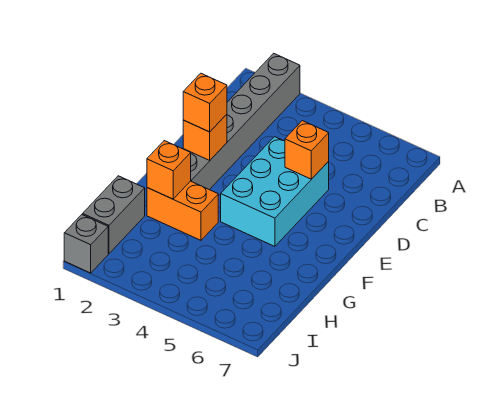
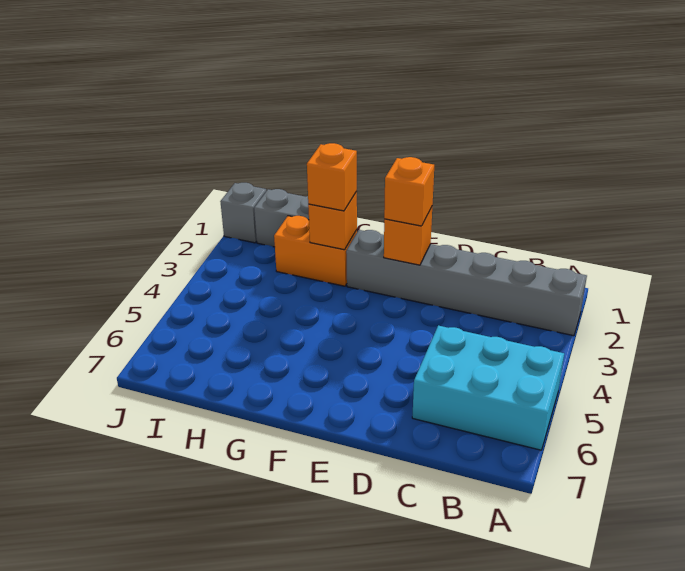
cyan 2x3 brick [221,137,329,246] -> cyan 2x3 brick moved to [412,325,564,450]
orange 1x1 brick [285,121,329,179] -> orange 1x1 brick moved to [307,143,357,211]
orange 1x2 brick [147,181,218,240] -> orange 1x2 brick turned to [274,216,357,286]

